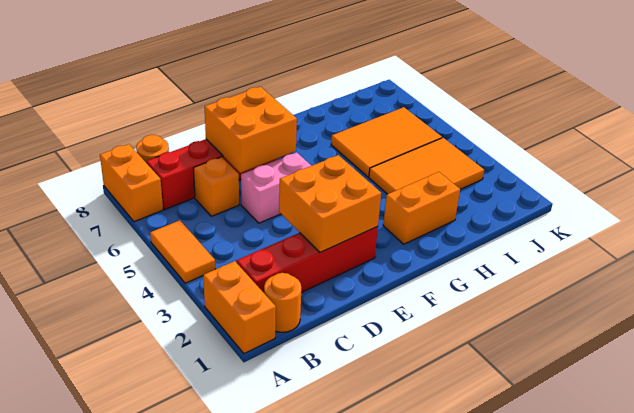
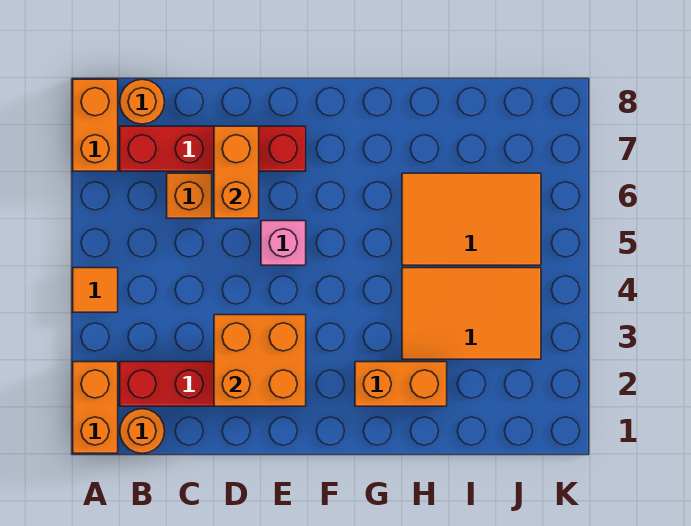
orange 1x2 tile [150,220,215,283] -> orange 1x1 tile [73,268,118,312]
pink 1x2 brick [241,152,311,223] -> pink 1x1 brick [261,221,306,265]
orange 2x2 brick [205,87,297,173] -> orange 1x2 brick [214,126,259,218]

